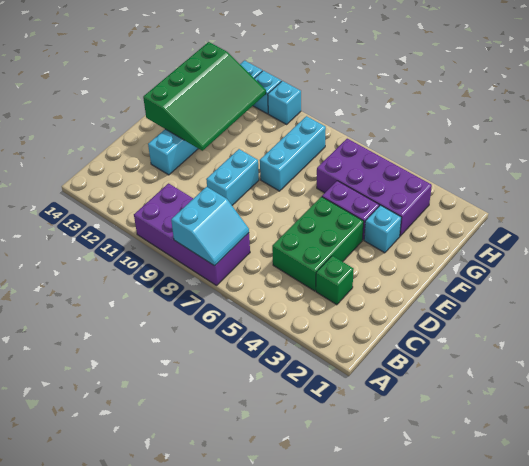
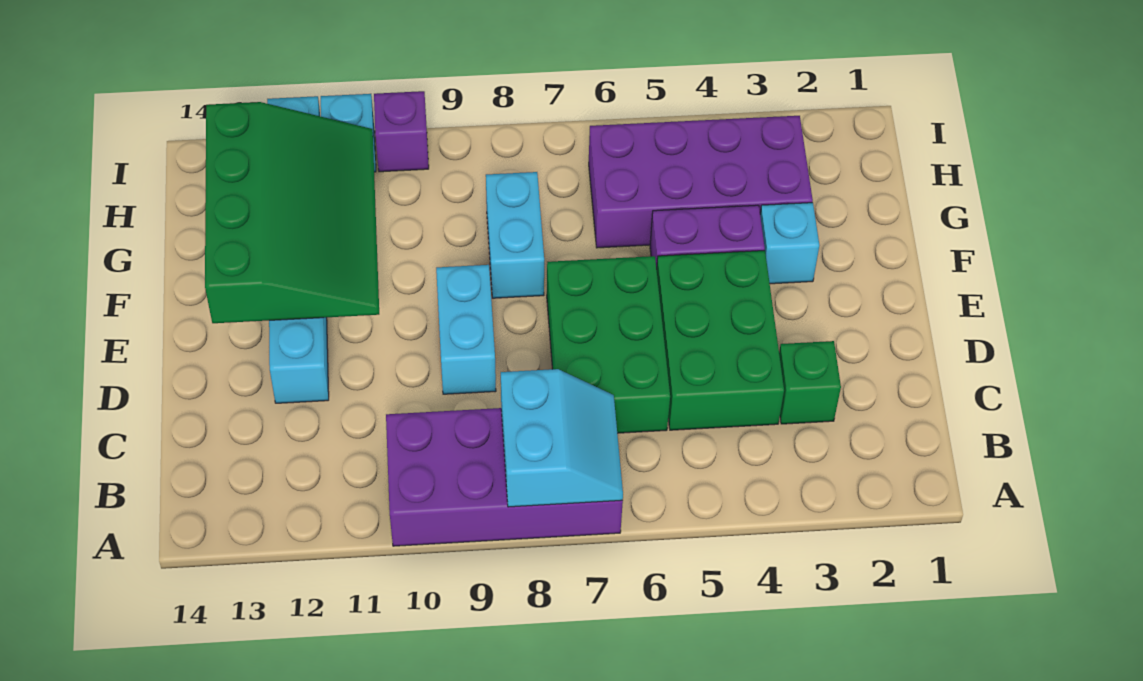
none -> green 2x3 brick [547,256,670,433]
cyan 1x3 brick [260,116,326,191] -> cyan 1x2 brick [486,172,544,298]
cyan 1x1 brick [268,81,301,124] -> purple 1x1 brick [374,91,429,172]

